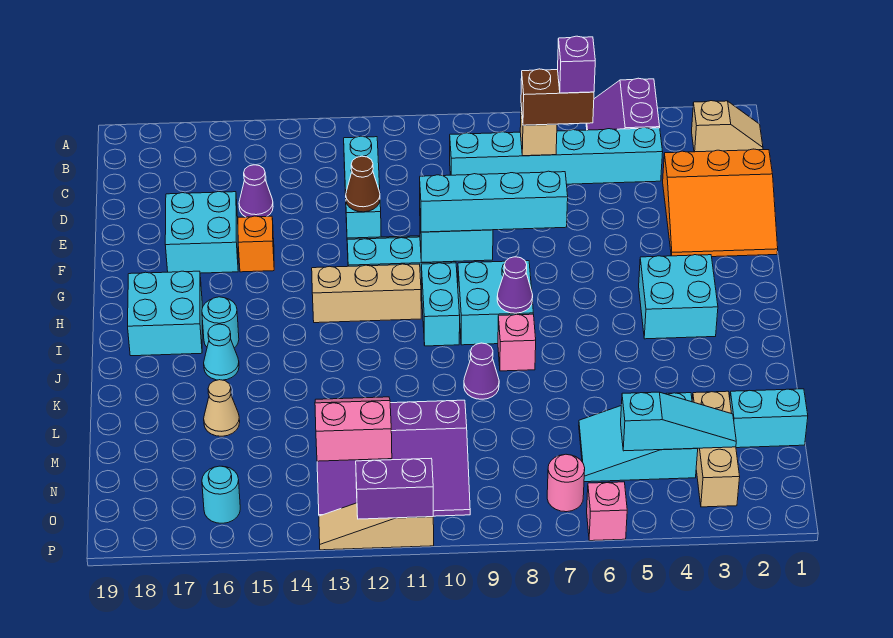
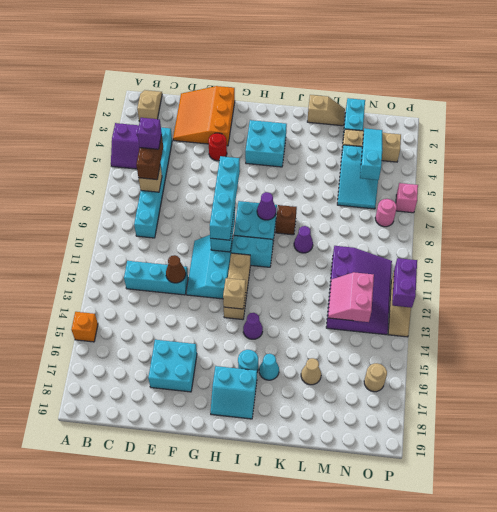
orange 3x3 slope [663,149,778,257] -> orange 3x3 slope turned to [173,86,235,146]
purple 1x1 cone [239,165,273,217] -> purple 1x1 cone moved to [243,313,263,339]
none -> red 1x1 round brick [208,133,227,161]
orange 1x1 brick [238,216,274,272] -> orange 1x1 brick moved to [72,312,98,342]
none -> tan 1x1 brick [223,278,246,309]
cyan 2x2 brick [128,271,202,356] -> cyan 2x2 slope [211,366,257,419]
pink 1x1 brick [498,314,536,371] -> brown 1x1 brick [275,205,297,235]
none -> tan 1x2 slope [307,95,345,126]
cyan 1x1 round brick [202,466,240,523] -> tan 1x1 round brick [364,363,387,392]

